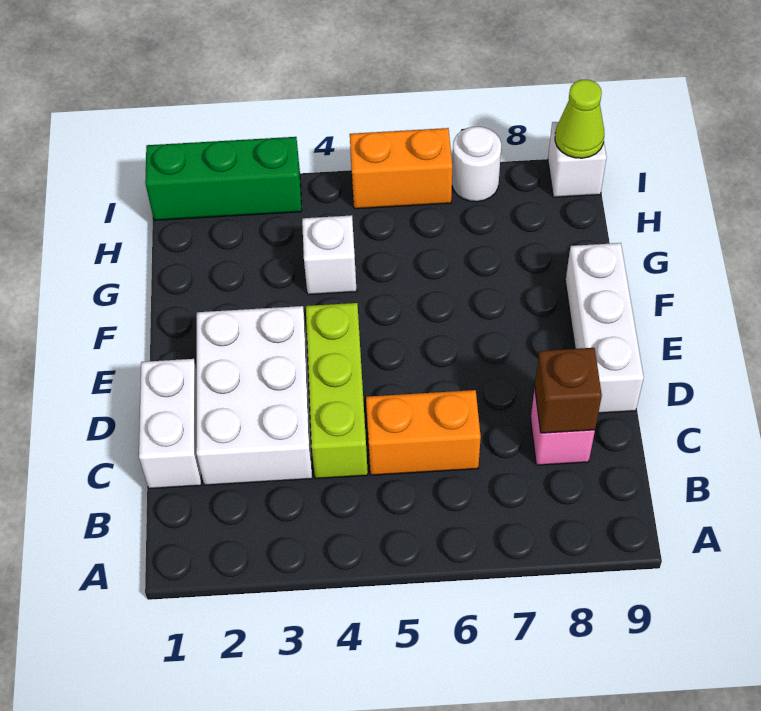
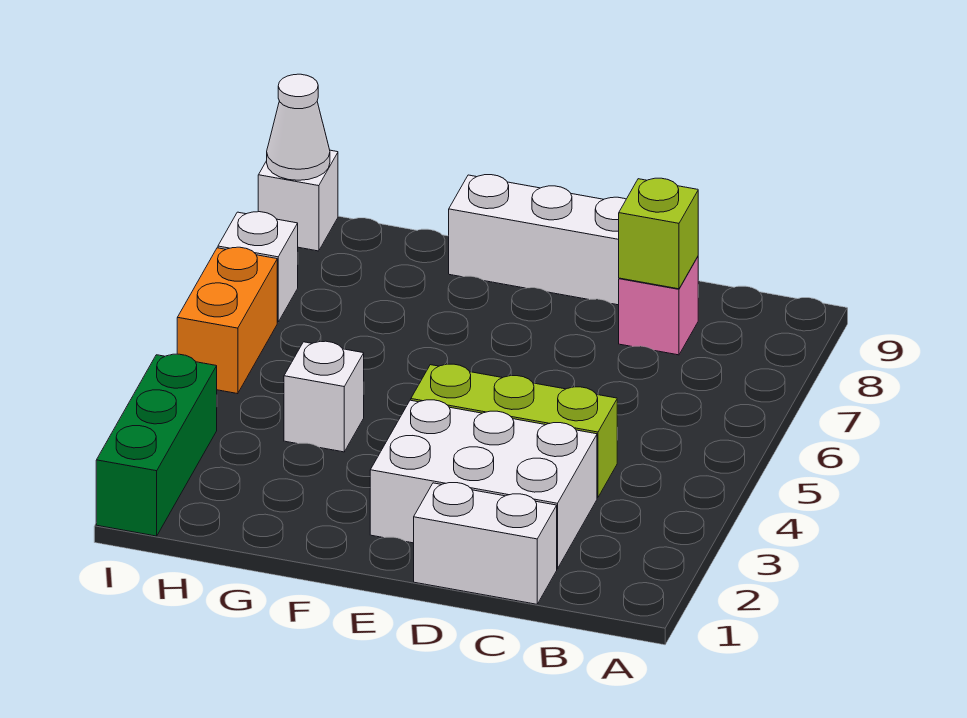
orange 1x2 brick [366,390,481,475] -> none
brown 1x1 brick [535,348,602,433] -> lime 1x1 brick [619,178,698,289]
white 1x1 round brick [452,127,501,202] -> white 1x1 brick [218,212,298,322]
lime 1x1 cone [555,80,604,158] -> white 1x1 cone [267,74,330,180]

